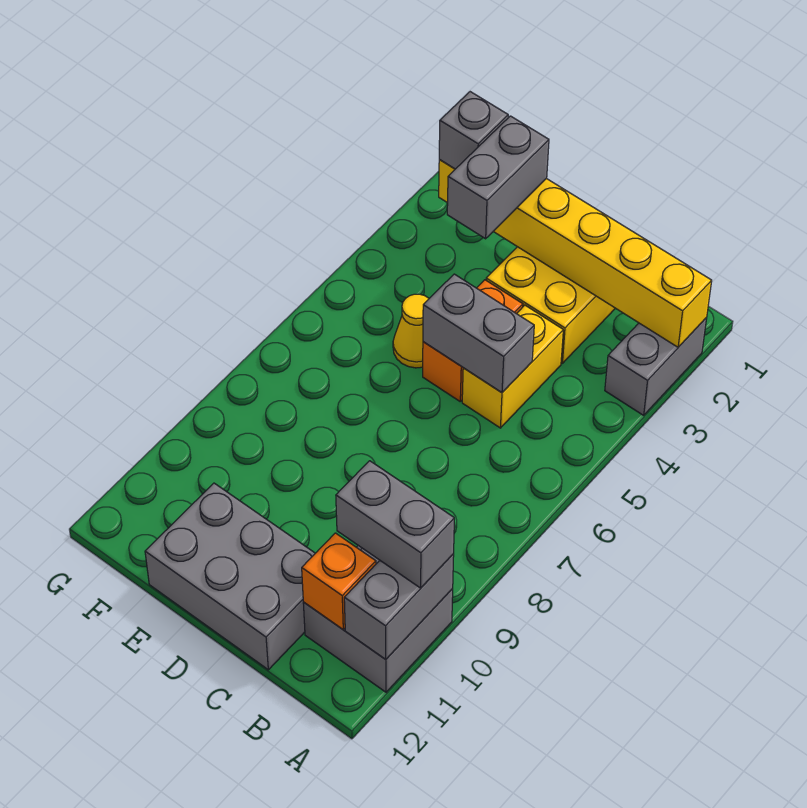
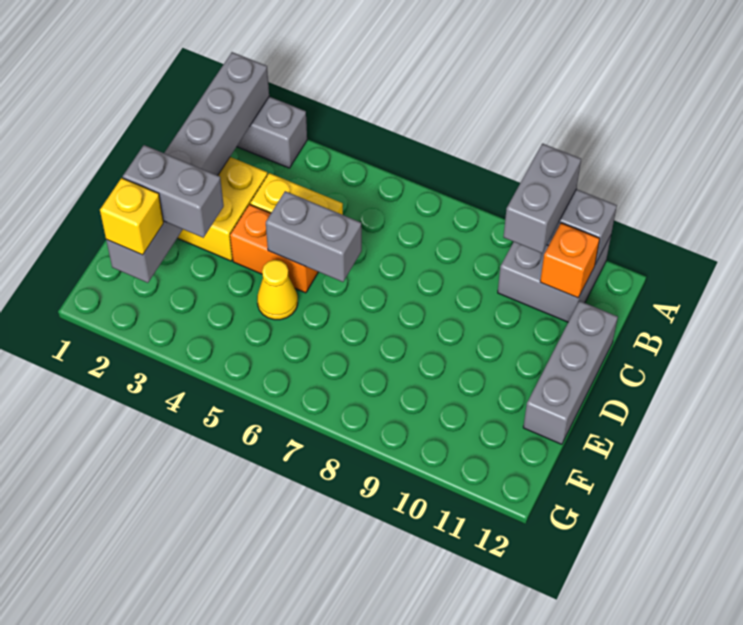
yellow 1x6 brick [439,160,712,347] -> grey 1x6 brick [106,52,269,283]
grey 1x2 brick [423,274,534,393] -> grey 1x2 brick turned to [266,191,362,282]
grey 2x3 brick [145,483,315,670] -> grey 1x3 brick [523,301,618,444]
grey 1x1 brick [439,92,508,169] -> yellow 1x1 brick [100,178,164,255]

